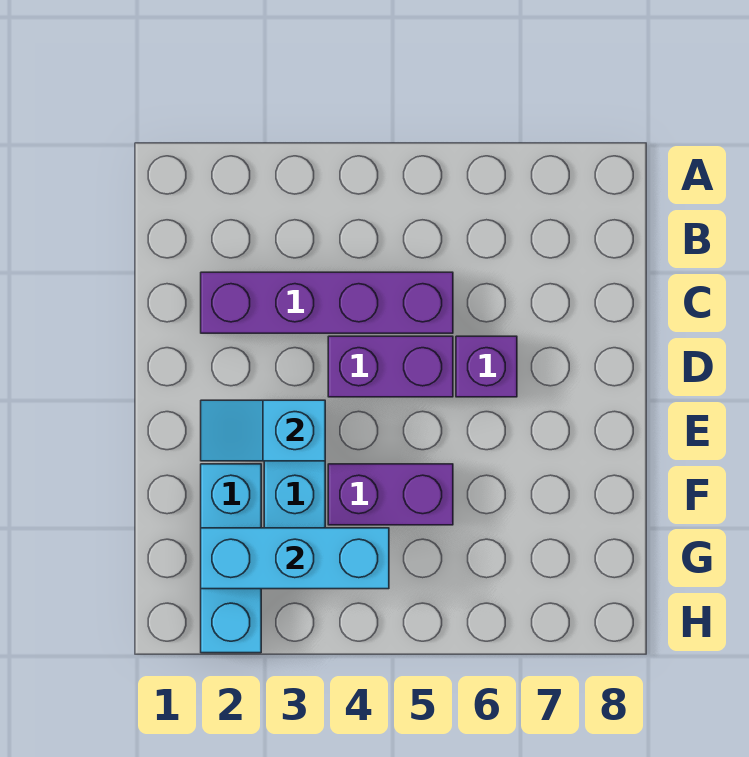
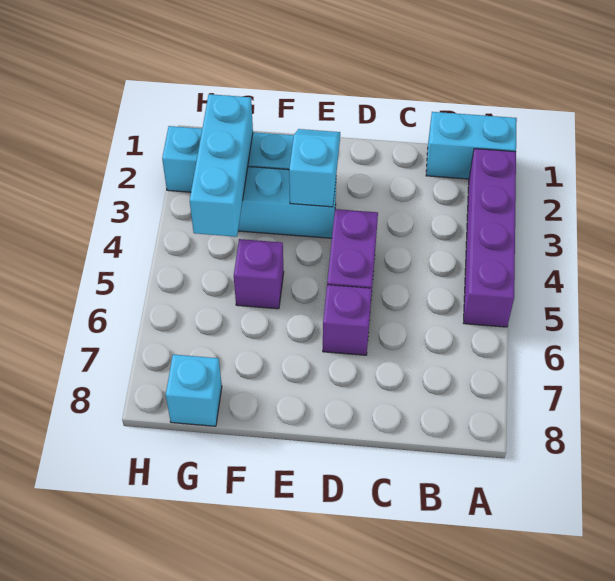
none -> cyan 1x2 brick [426,112,517,179]
purple 1x4 brick [201,272,453,333] -> purple 1x4 brick moved to [464,149,516,327]
purple 1x2 brick [328,464,453,525] -> purple 1x1 brick [234,239,284,309]
none -> cyan 1x1 brick [166,354,222,426]

